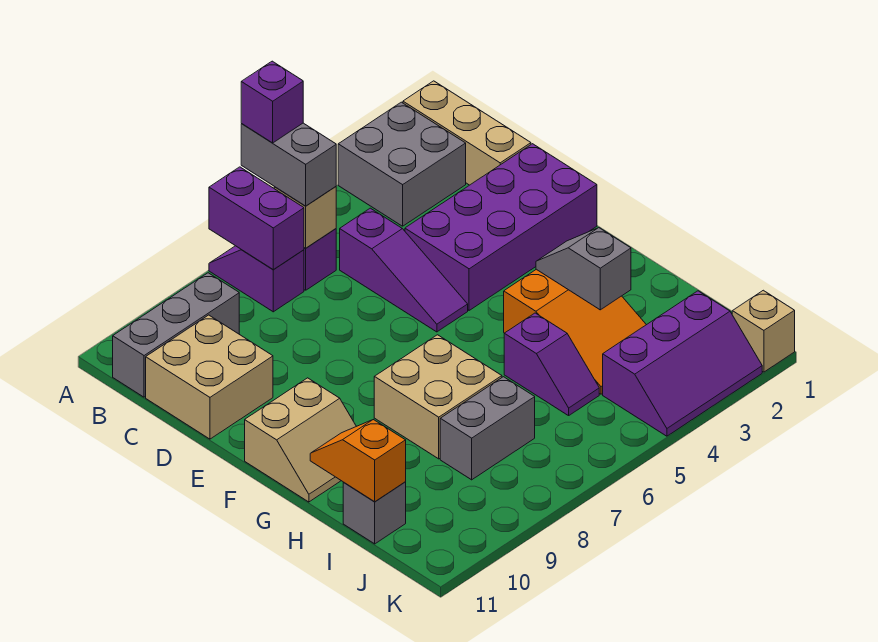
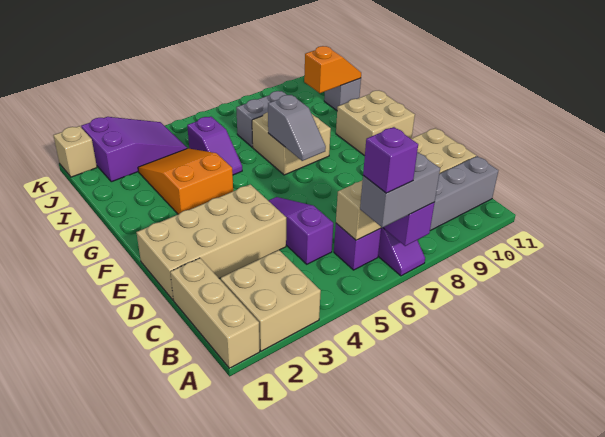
grey 2x2 brick [338,102,466,226] -> tan 2x2 brick [220,250,321,351]
grey 1x2 brick [241,123,336,206] -> grey 1x2 brick turned to [360,152,440,228]
purple 2x4 brick [405,144,597,310] -> tan 2x4 brick [136,184,286,300]
tan 2x2 slope [245,378,356,502] -> tan 2x2 brick [336,91,415,156]
grey 1x2 slope [536,228,631,310] -> grey 1x2 slope moved to [268,95,326,161]
purple 1x2 slope [504,313,599,416] -> purple 1x2 slope turned to [187,116,242,175]
orange 1x2 slope [310,419,406,502] -> orange 1x2 slope turned to [304,46,361,93]
purple 2x3 slope [603,291,762,436] -> purple 2x3 slope turned to [81,117,187,182]

